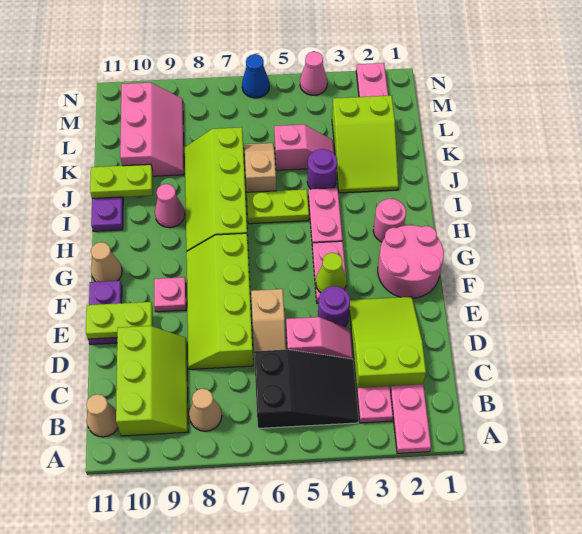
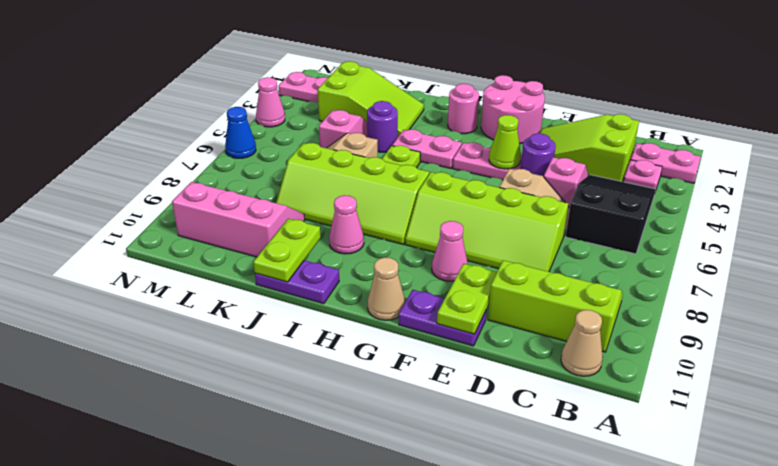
tan 1x1 cone [189,389,222,431] -> none
pink 1x1 plate [154,277,186,312] -> pink 1x1 cone [432,221,468,281]

